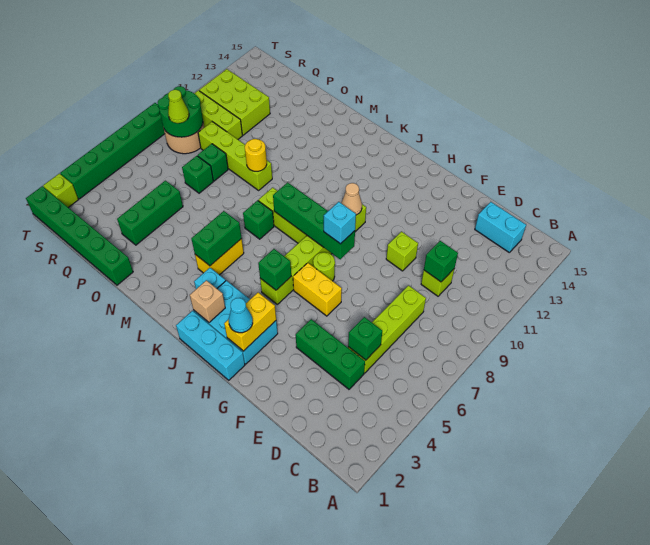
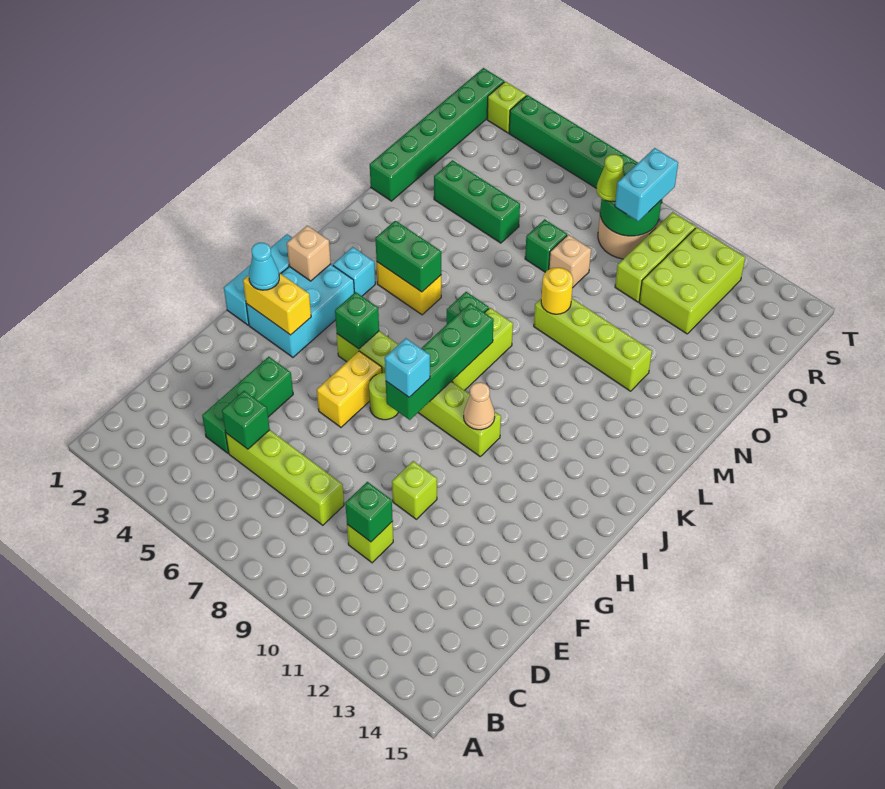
cyan 1x2 brick [475,202,526,253] -> cyan 1x2 brick moved to [615,148,678,221]
lime 1x4 brick [198,122,272,190] -> lime 1x4 brick turned to [534,298,652,391]
green 1x1 brick [197,144,228,181] -> tan 1x1 brick [549,235,591,288]

